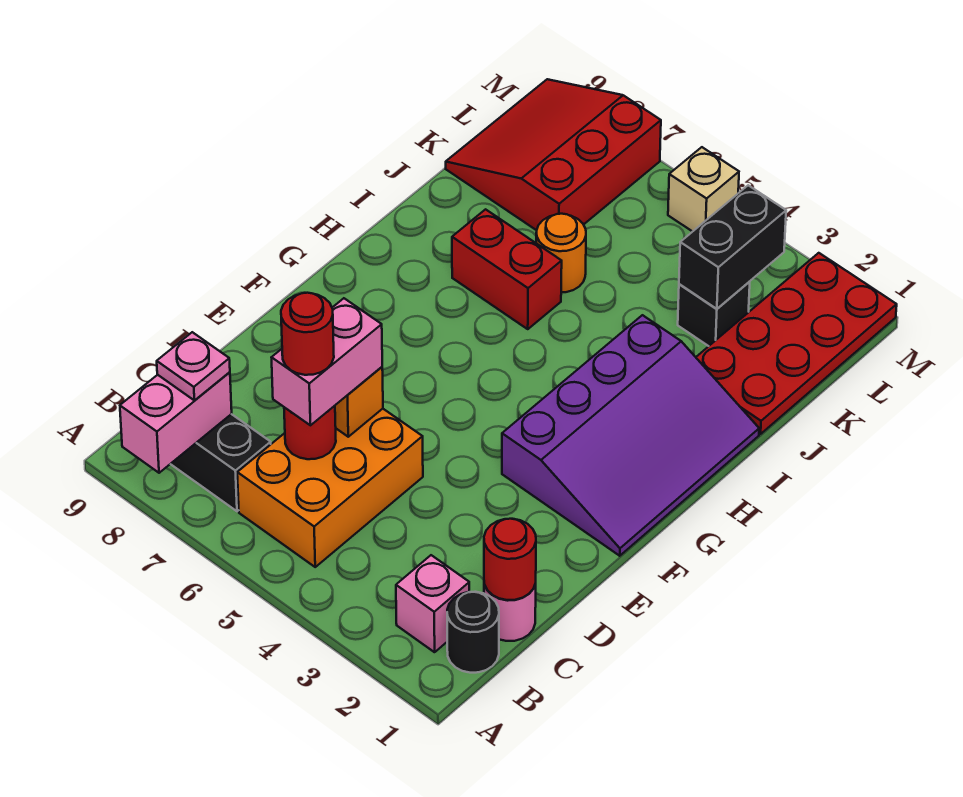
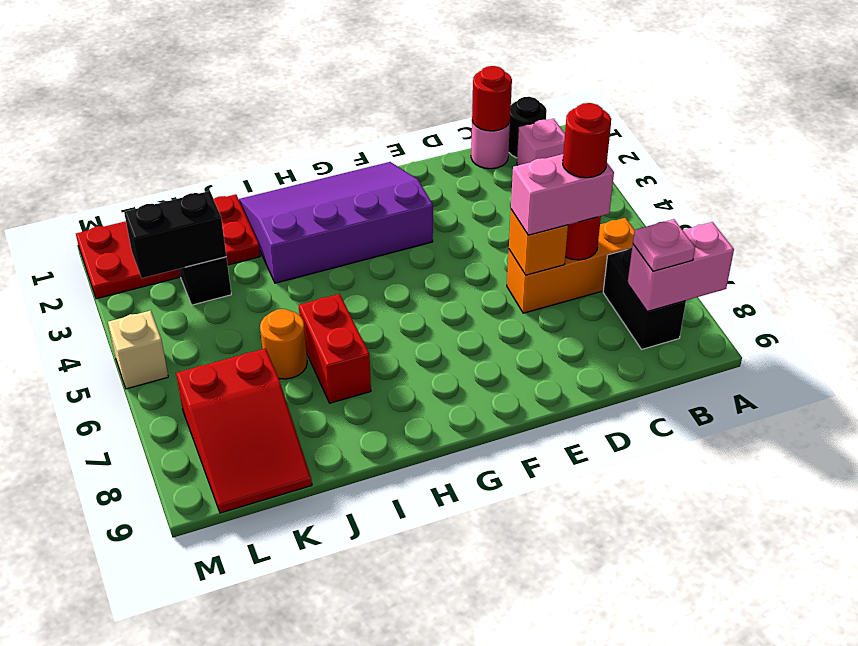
orange 2x3 brick [237,409,423,567] -> orange 1x3 brick [507,218,634,313]
red 3x3 slope [446,79,661,230] -> red 2x3 slope [176,349,312,513]

